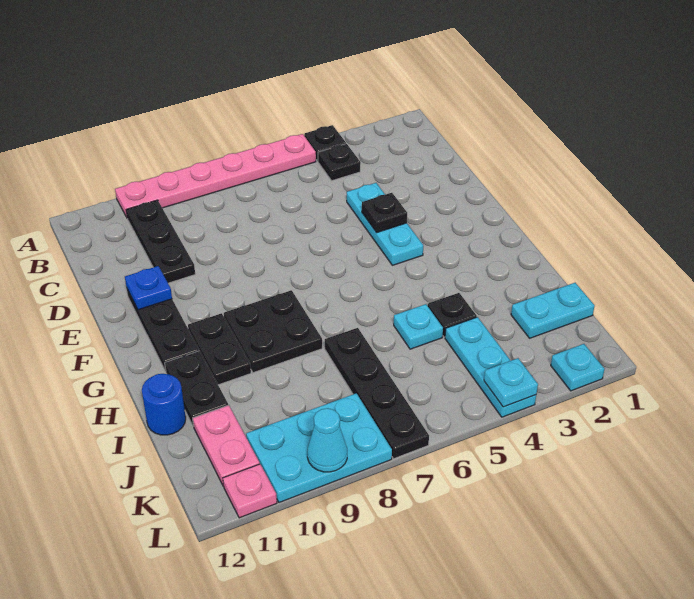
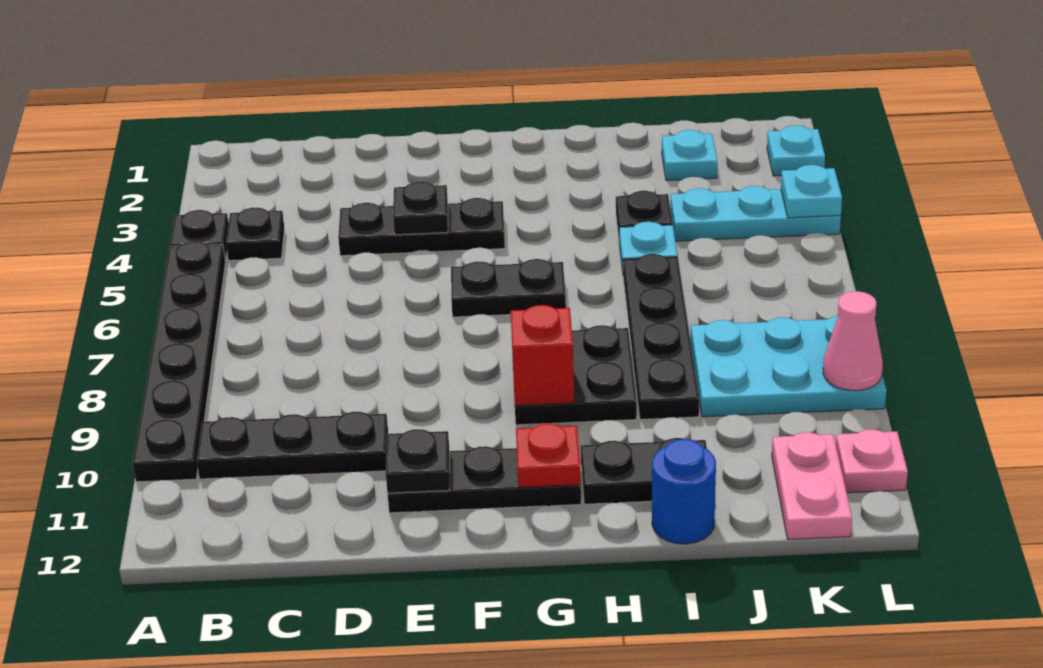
pink 1x6 plate [115,134,316,217] -> black 1x6 plate [133,241,225,482]
cyan 1x3 plate [347,183,423,265] -> black 1x3 plate [338,198,505,256]
blue 1x1 plate [125,266,172,310] -> black 1x1 plate [386,429,450,493]
none -> red 1x1 brick [511,305,574,406]
black 1x2 plate [188,313,251,385] -> black 1x2 plate moved to [451,259,566,317]
none -> red 1x1 plate [516,424,581,487]
black 1x4 plate [325,328,429,459] -> black 1x4 plate turned to [623,254,699,420]
cyan 1x2 plate [511,283,595,338] -> cyan 1x1 plate [662,130,717,181]
pink 1x2 plate [193,405,260,486] -> pink 1x2 plate turned to [772,432,852,539]
cyan 2x3 plate [246,393,392,503] -> cyan 2x3 plate turned to [691,315,886,417]
cyan 1x1 cone [307,408,347,472] -> pink 1x1 cone [823,291,883,391]

